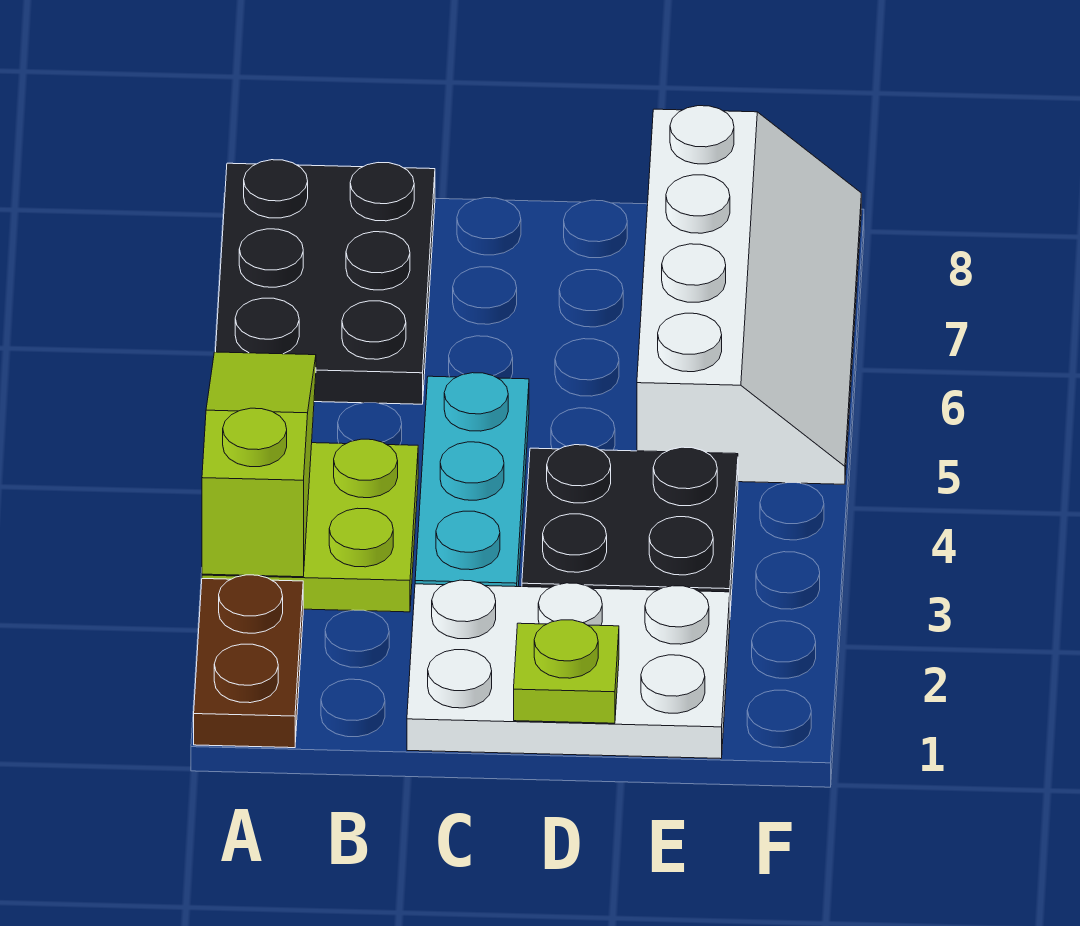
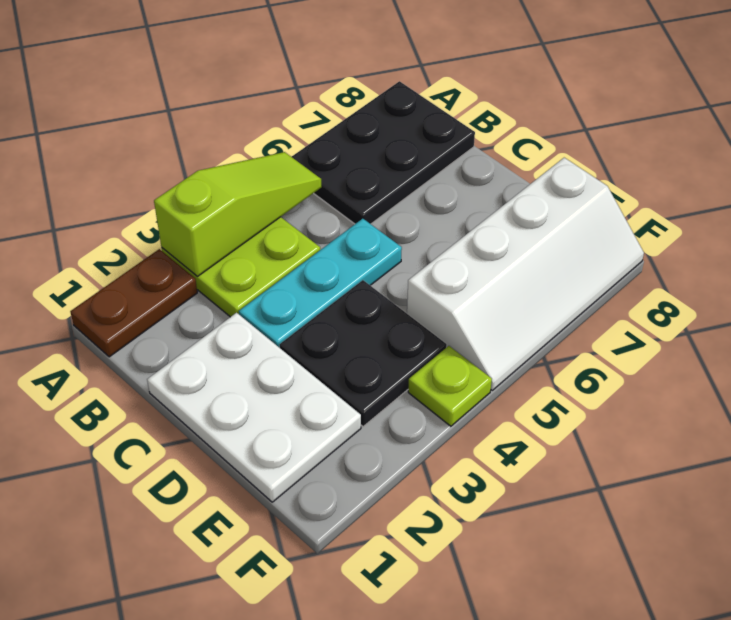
lime 1x1 plate [514,620,619,723] -> lime 1x1 plate moved to [408,346,492,426]

